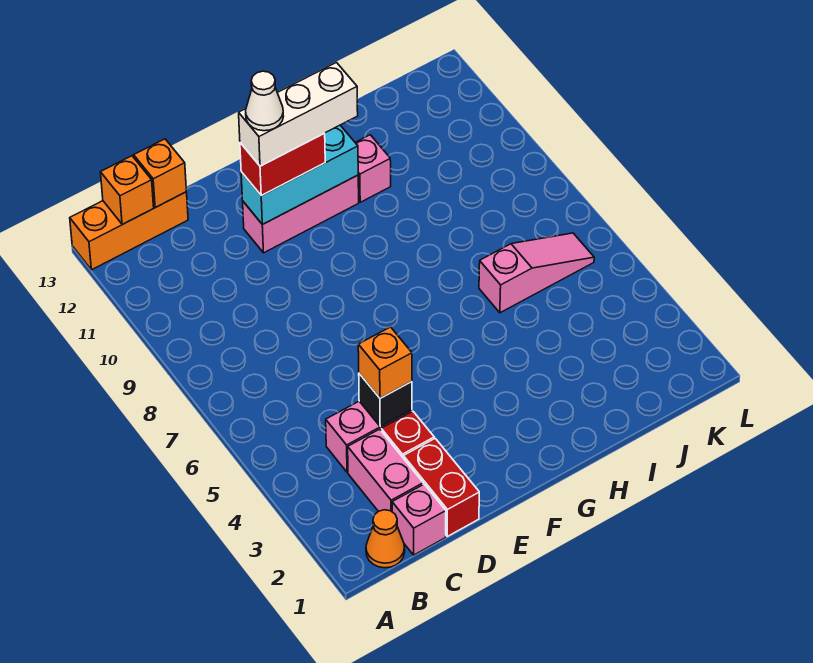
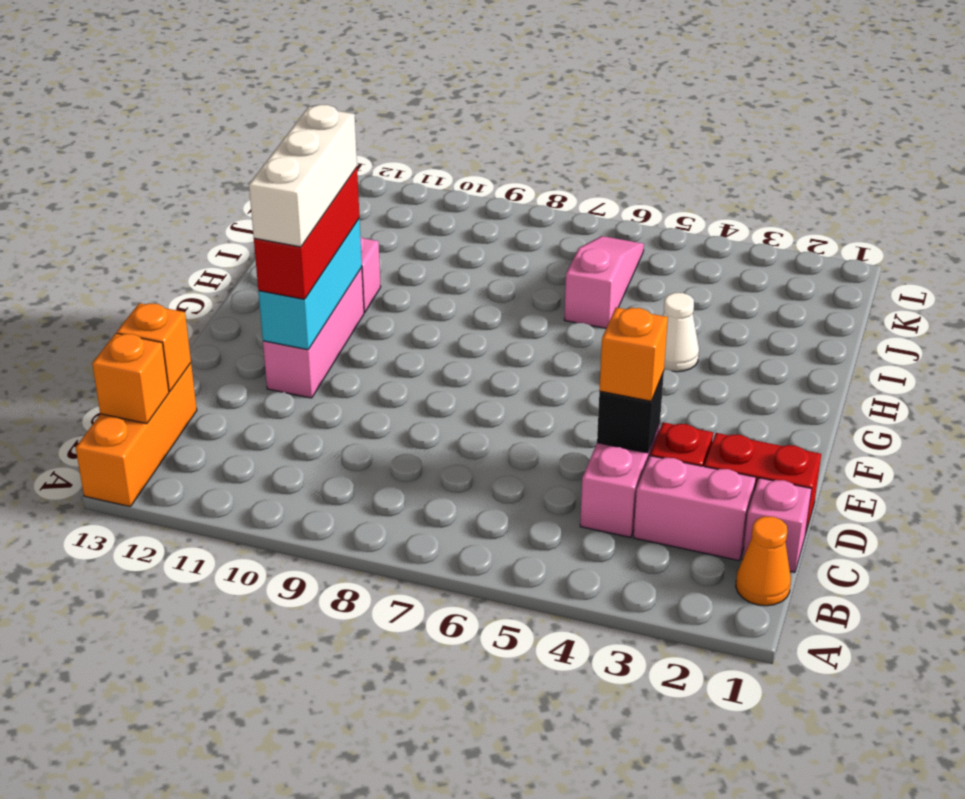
red 1x2 brick [240,133,325,196] -> red 1x3 brick [254,168,360,299]
white 1x1 cone [246,71,283,131] -> white 1x1 cone moved to [663,293,699,372]

